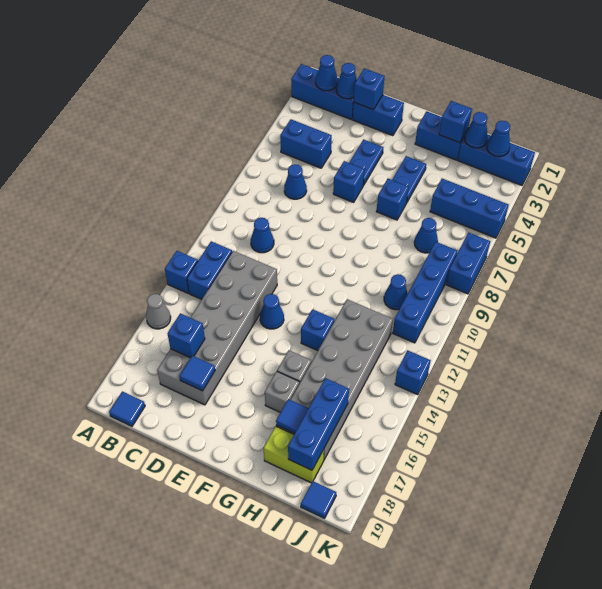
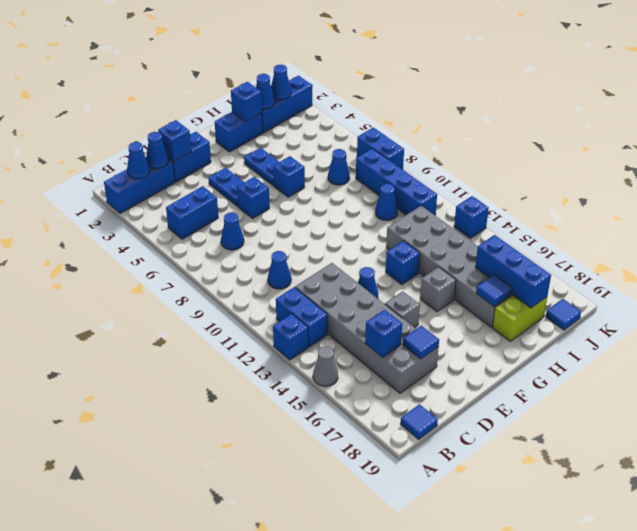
grey 1x1 brick [265,371,299,412] -> grey 1x1 brick moved to [385,291,420,328]
blue 1x3 brick [430,179,509,238] -> none

